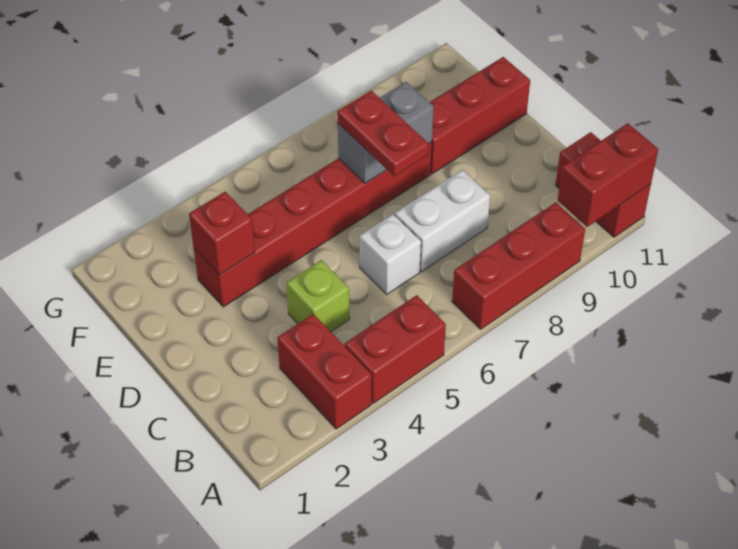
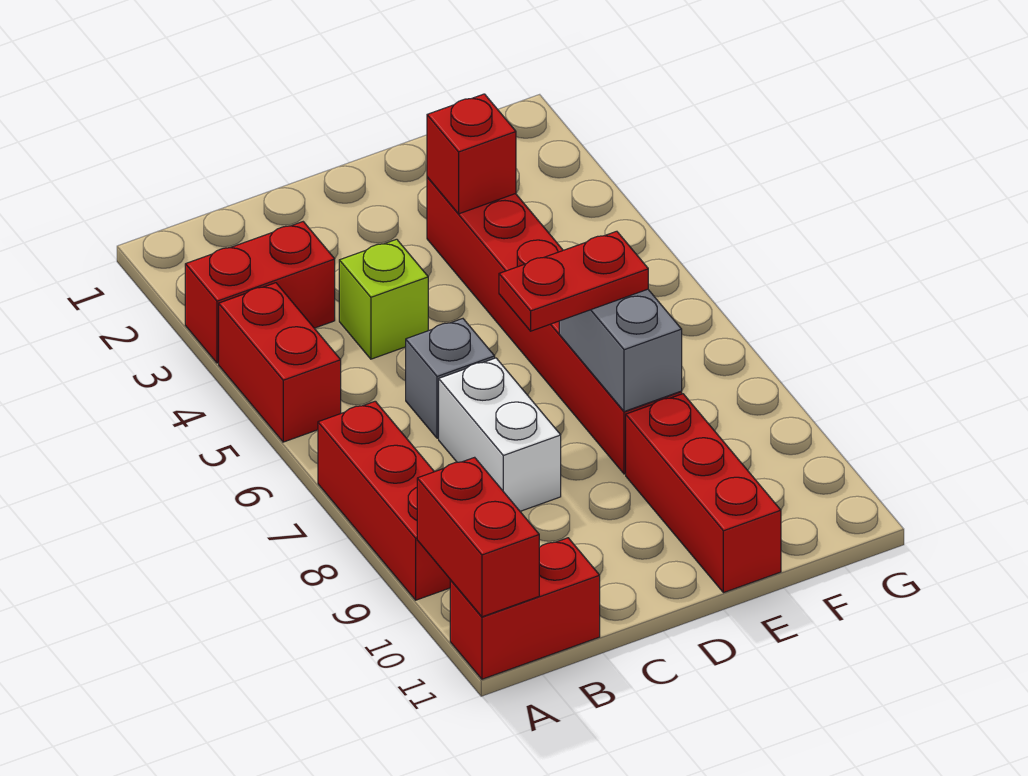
white 1x1 brick [359,214,421,294] -> grey 1x1 brick [406,319,495,438]

